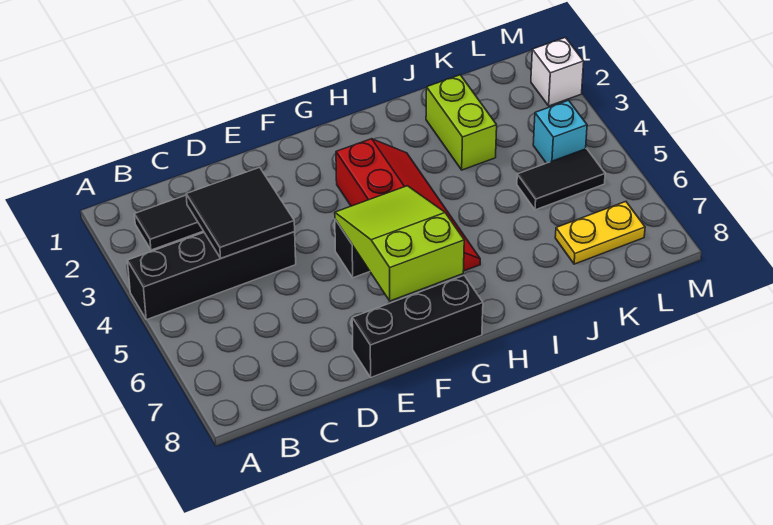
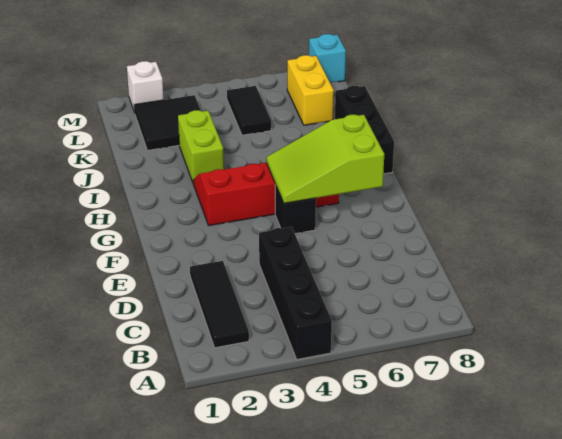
black 2x2 tile [186,167,295,258] -> black 2x2 tile moved to [134,95,201,150]
black 1x3 brick [352,276,483,377] -> black 1x3 brick moved to [335,86,394,174]
lime 1x2 brick [426,75,497,170] -> lime 1x2 brick turned to [178,110,224,184]
yellow 1x2 plate [555,202,645,264] -> yellow 1x2 brick [287,55,334,125]
cyan 1x1 brick [533,100,587,163] -> cyan 1x1 brick moved to [309,34,346,83]

